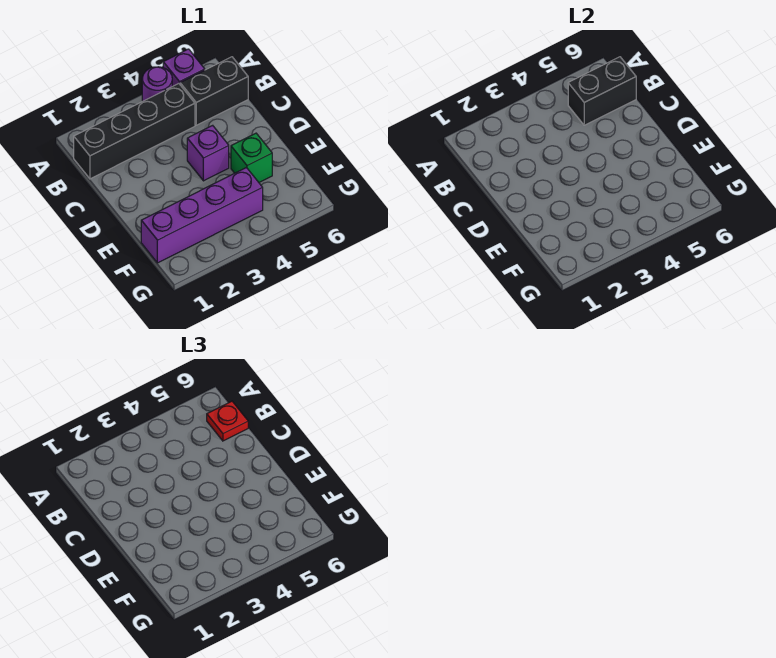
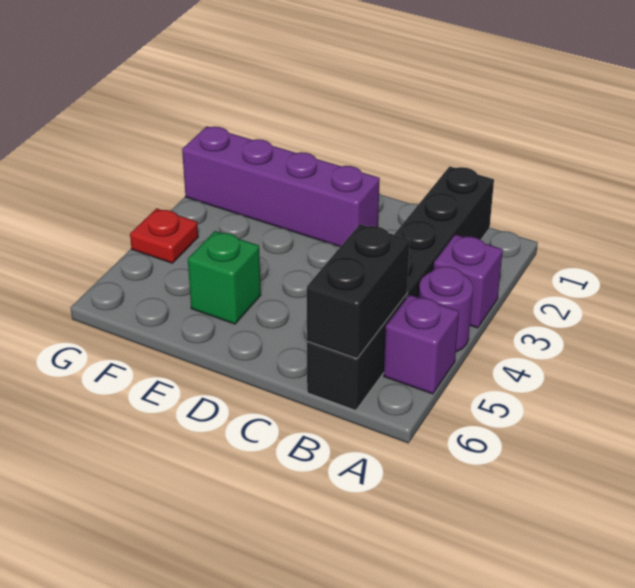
red 1x1 plate [207,401,248,441] -> red 1x1 plate moved to [130,208,198,263]
purple 1x1 brick [187,125,229,181] -> purple 1x1 brick moved to [433,234,503,328]
purple 1x4 brick [141,168,263,263] -> purple 1x4 brick turned to [182,126,380,247]

